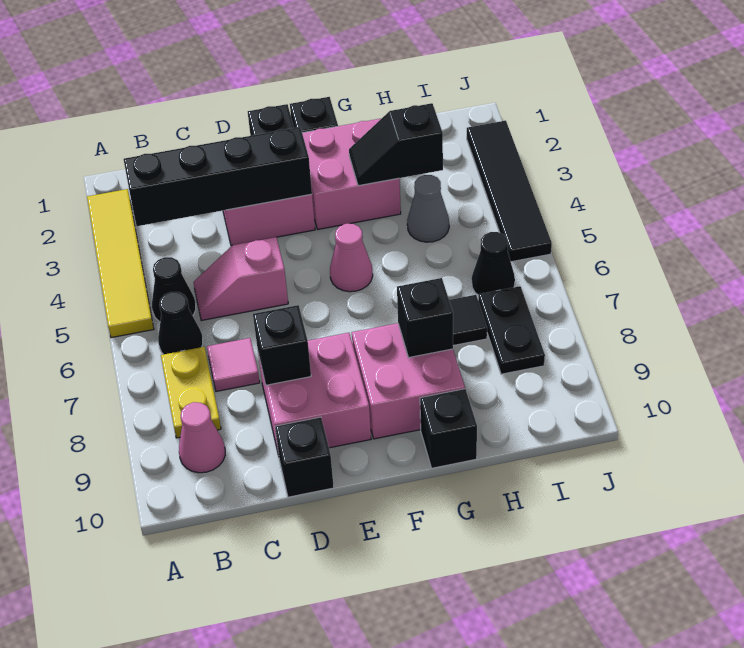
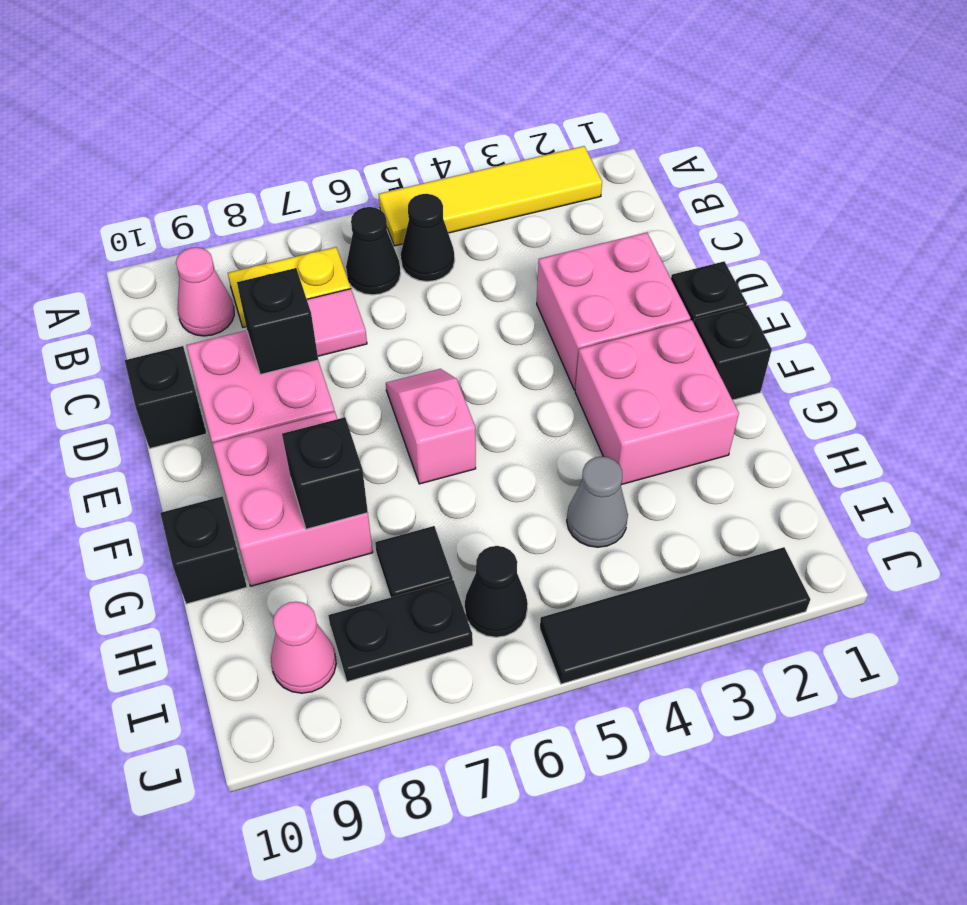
black 1x4 brick [124,127,312,226] -> none
pink 1x2 slope [194,237,288,321] -> pink 1x2 slope moved to [386,369,476,484]
pink 1x1 cone [330,224,373,292] -> pink 1x1 cone moved to [271,602,336,693]
black 1x2 slope [349,103,443,186] -> none

